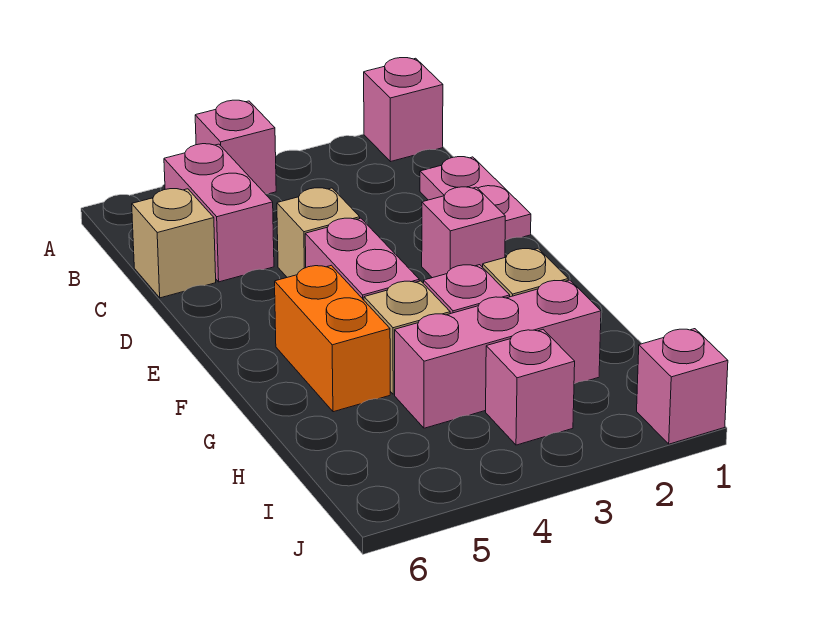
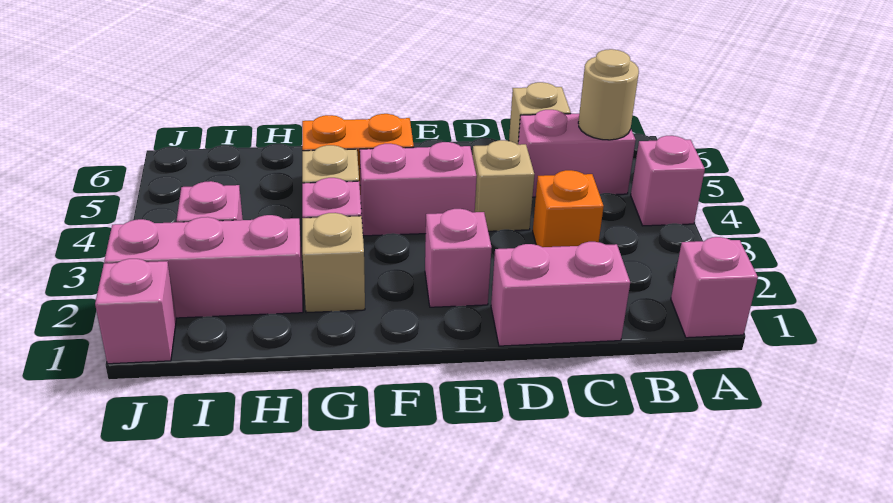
none -> tan 1x1 round brick [578,49,639,140]
pink 1x2 plate [420,157,531,241] -> pink 1x2 brick [491,242,630,346]
none -> orange 1x1 brick [533,170,604,247]
pink 1x3 brick [395,280,601,428] -> pink 1x3 brick turned to [104,215,303,318]

